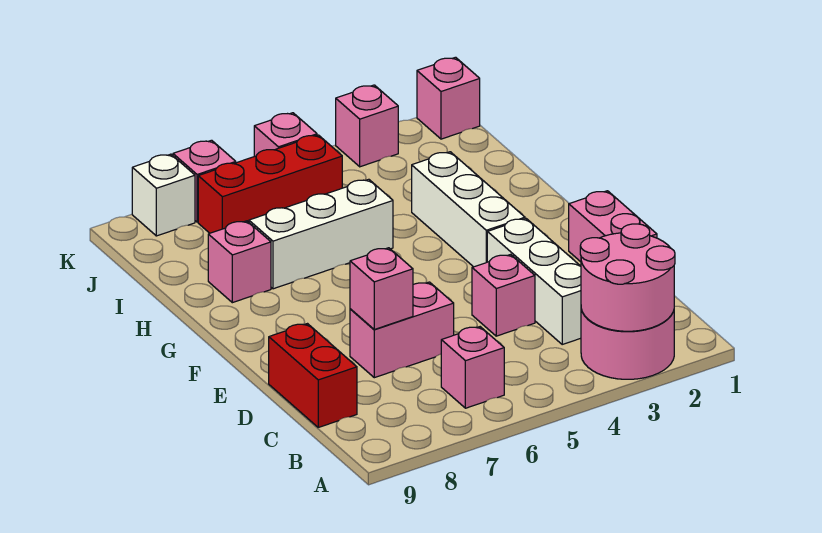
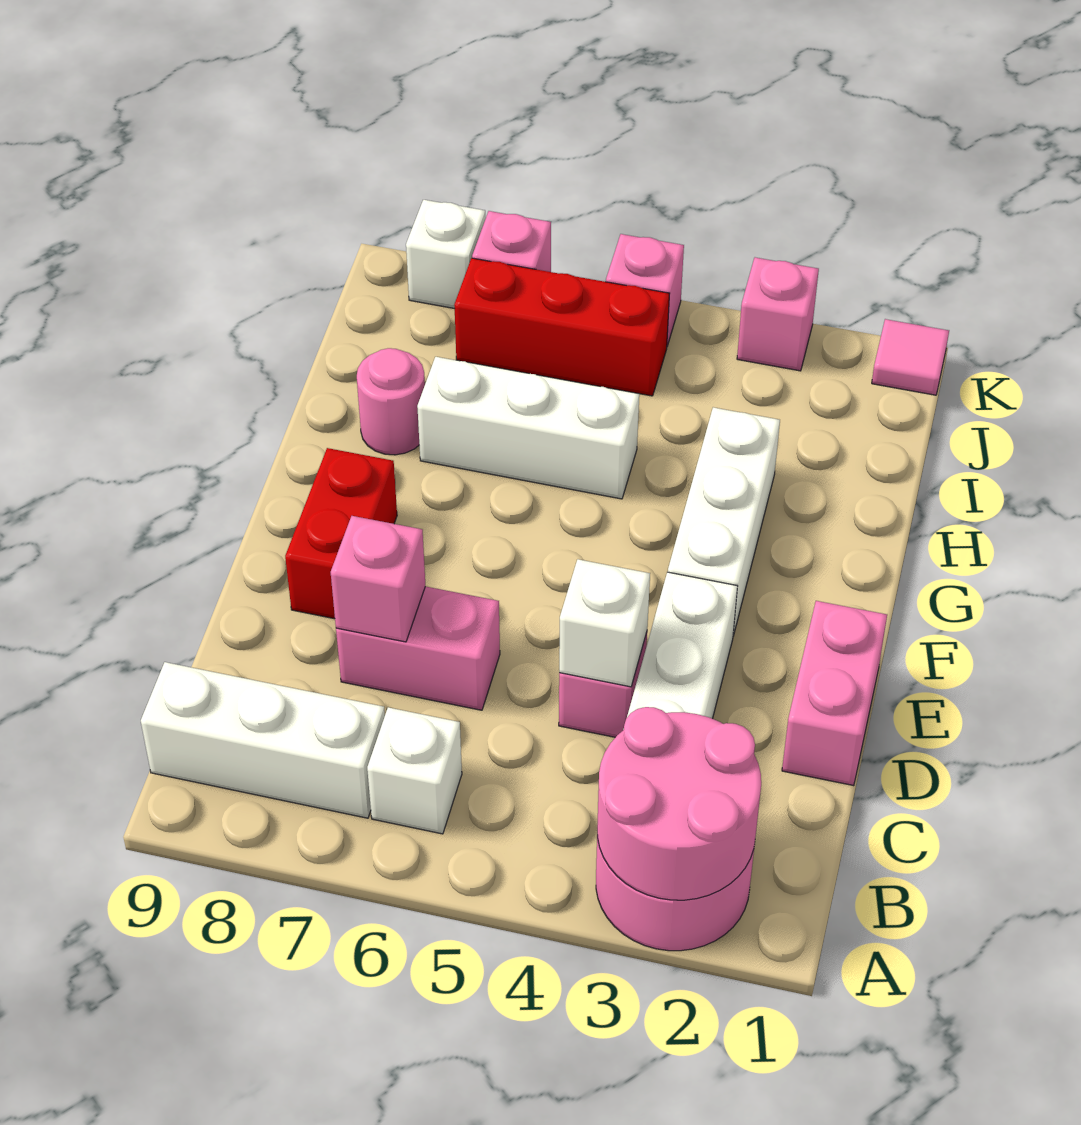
pink 1x1 brick [441,327,504,408] -> white 1x1 brick [367,707,462,834]
none -> white 1x3 brick [141,662,385,818]
red 1x2 brick [269,324,357,427] -> red 1x2 brick moved to [285,448,397,619]
none -> white 1x1 brick [559,559,650,687]
pink 1x1 brick [208,221,271,303] -> pink 1x1 round brick [357,348,425,455]
pink 1x1 brick [417,57,480,139] -> pink 1x1 tile [872,319,949,395]

